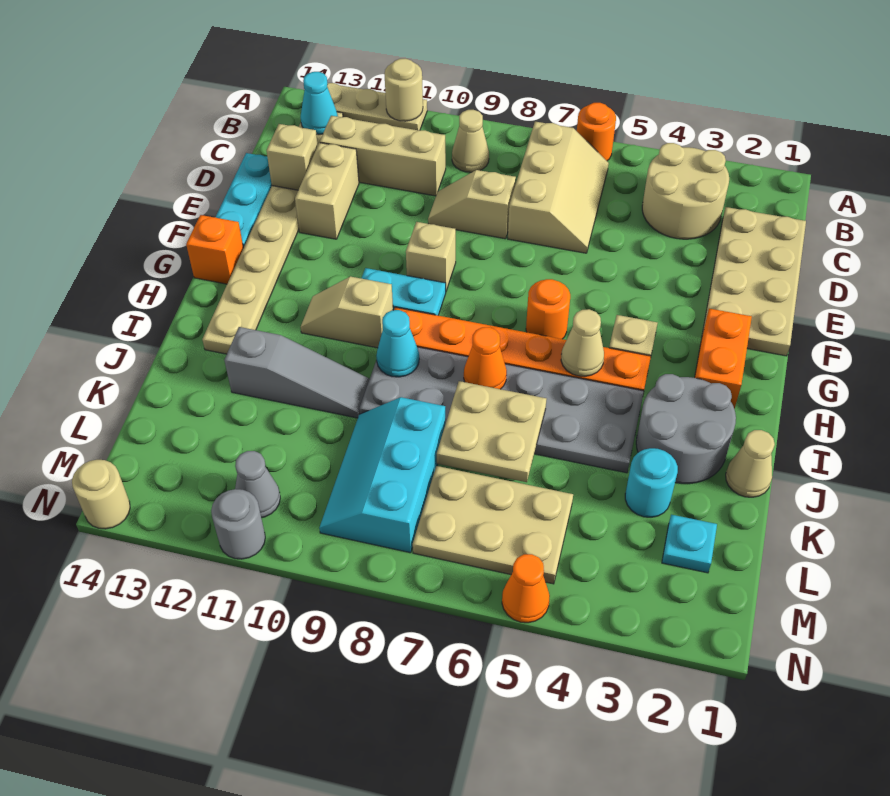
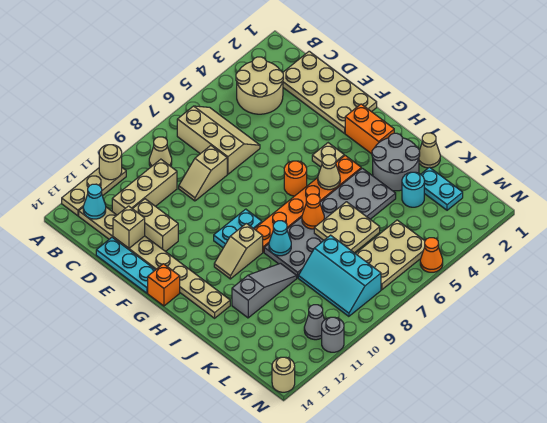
orange 1x1 round brick [577,103,616,161] -> none
tan 1x1 brick [406,222,456,291] -> none
cyan 1x1 plate [662,515,717,573] -> cyan 1x2 plate [421,167,463,210]

